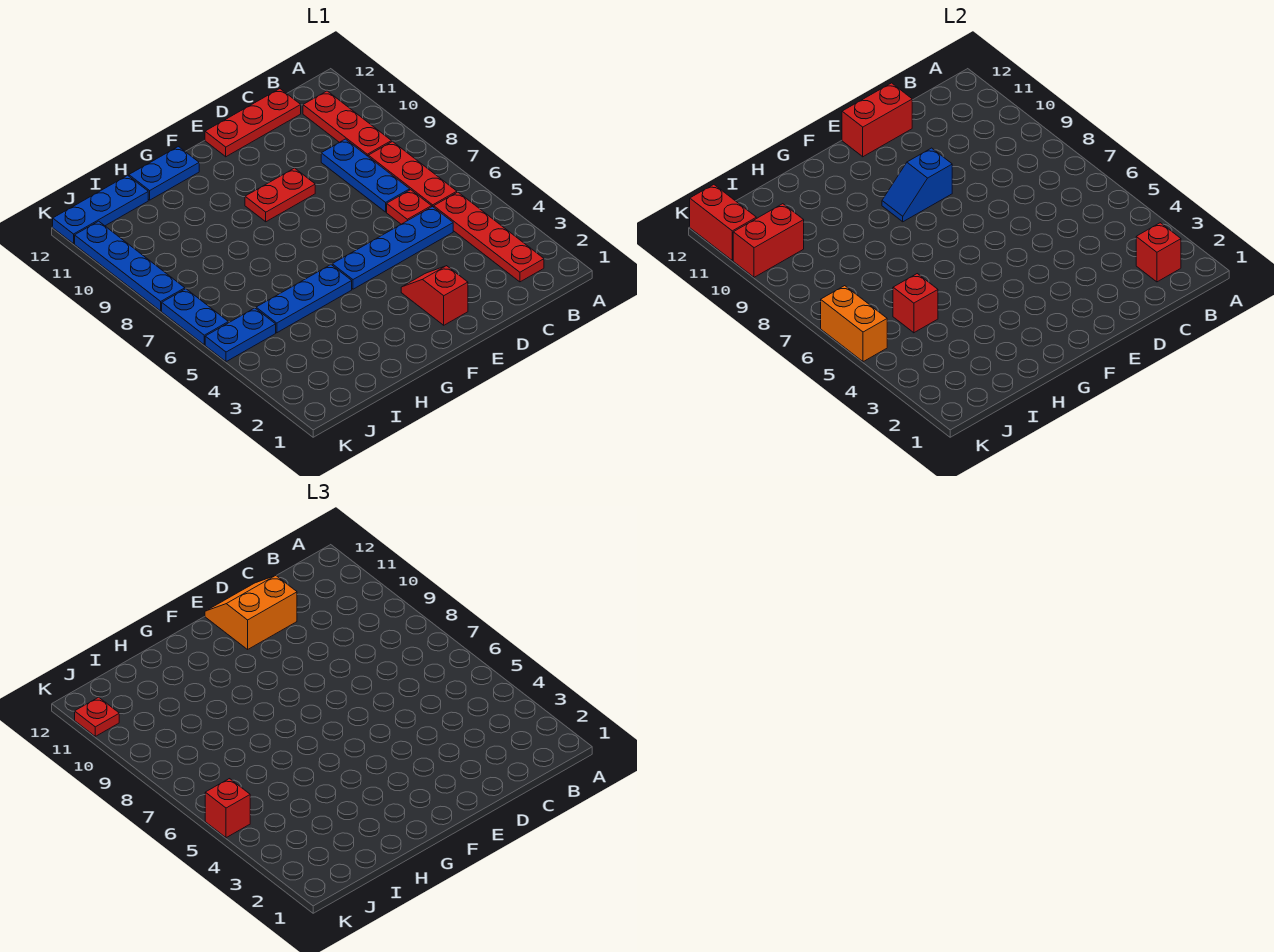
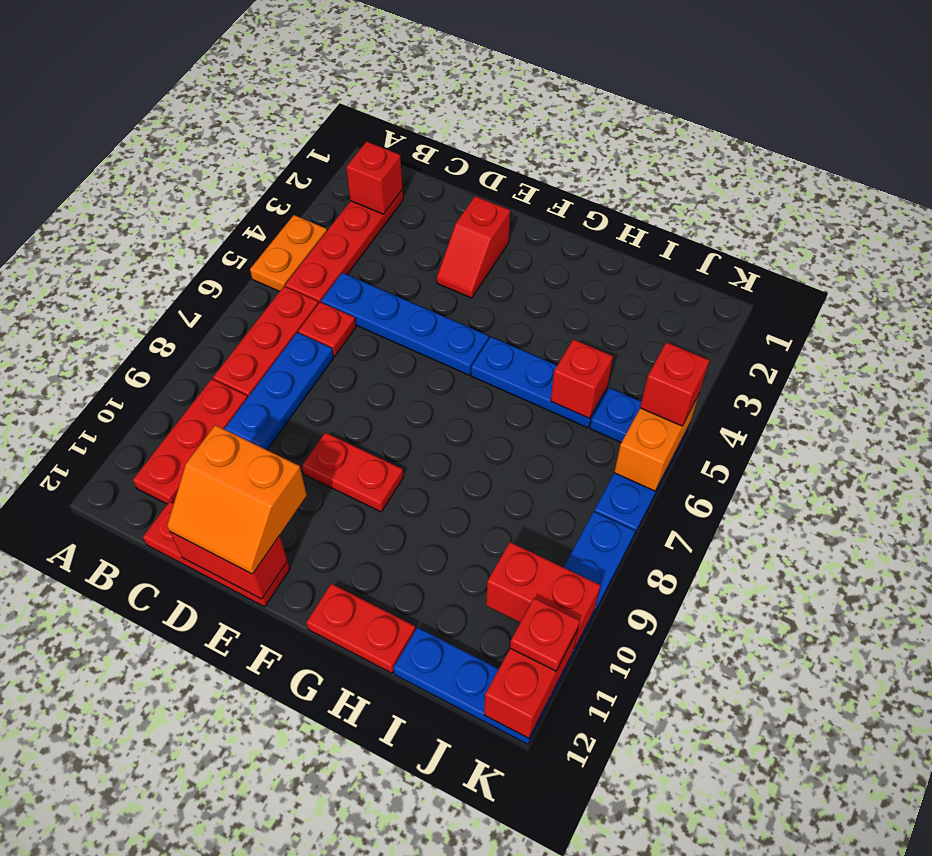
none -> orange 1x2 plate [250,215,327,291]
blue 1x2 slope [882,148,952,222] -> none
blue 1x2 plate [129,147,199,200] -> red 1x2 plate [306,584,415,673]

